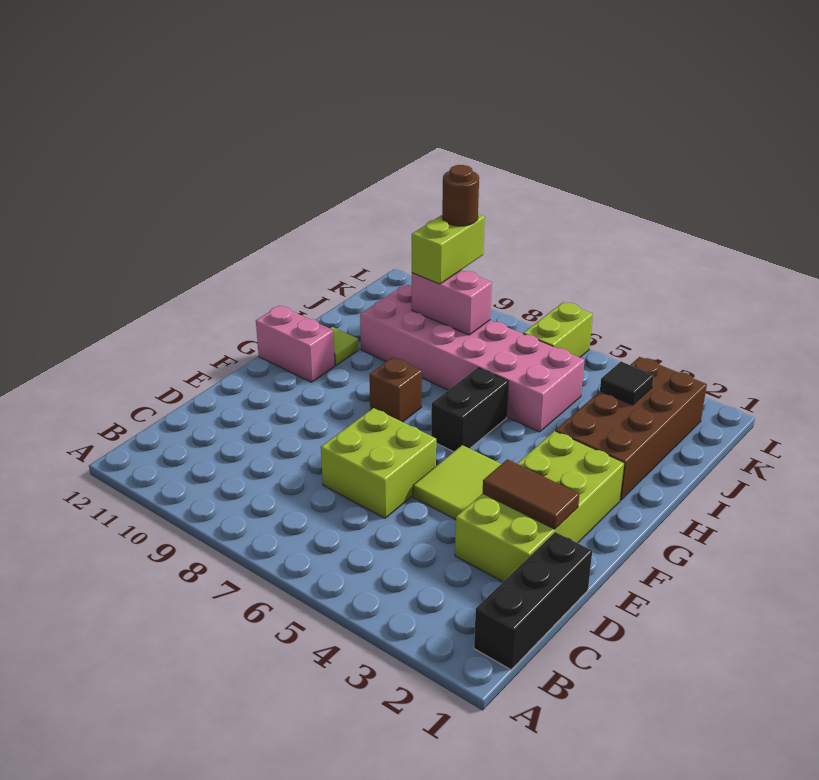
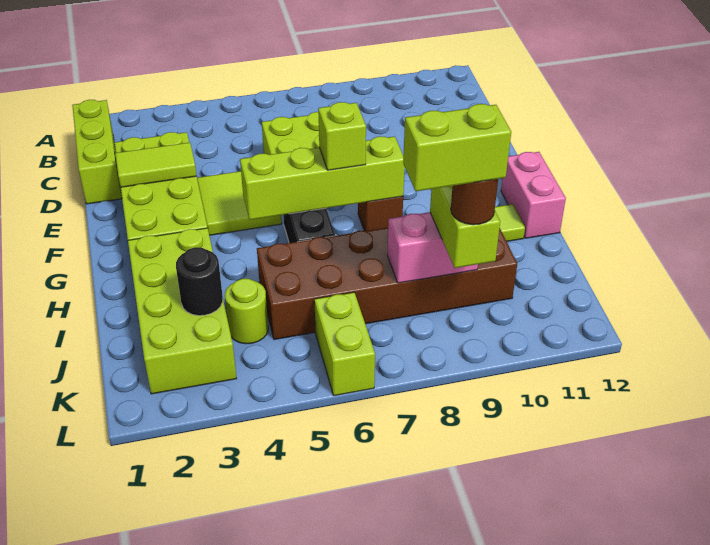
black 1x3 brick [474,532,592,670] -> lime 1x3 brick [72,100,122,204]
brown 1x2 tile [483,459,580,529] -> lime 1x2 tile [115,143,196,187]
none -> lime 1x4 brick [240,136,405,220]
none -> lime 1x1 brick [318,102,366,170]
pink 1x2 brick [256,306,335,382] -> pink 1x2 brick turned to [501,152,566,238]
brown 2x4 brick [556,357,707,500] -> lime 2x4 brick [128,228,237,394]
pink 2x6 brick [360,285,584,432] -> brown 2x6 brick [257,228,517,340]
black 1x1 tile [600,362,654,405] -> black 1x1 round brick [176,247,223,316]
none -> lime 1x1 round brick [225,279,268,344]
none -> lime 1x2 brick [403,104,511,191]

